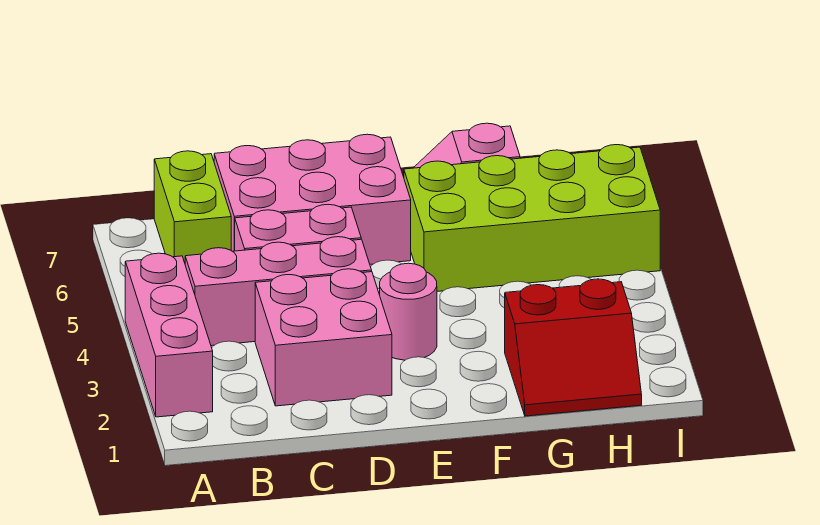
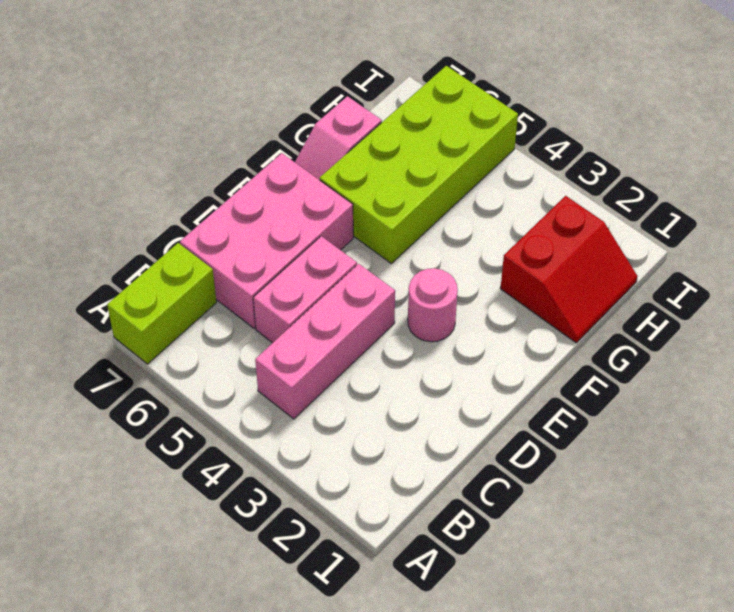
pink 1x3 brick [125,253,213,417] -> none
lime 1x2 brick [154,151,231,263] -> lime 1x2 brick turned to [107,243,217,364]
pink 2x2 brick [255,269,392,406] -> none

